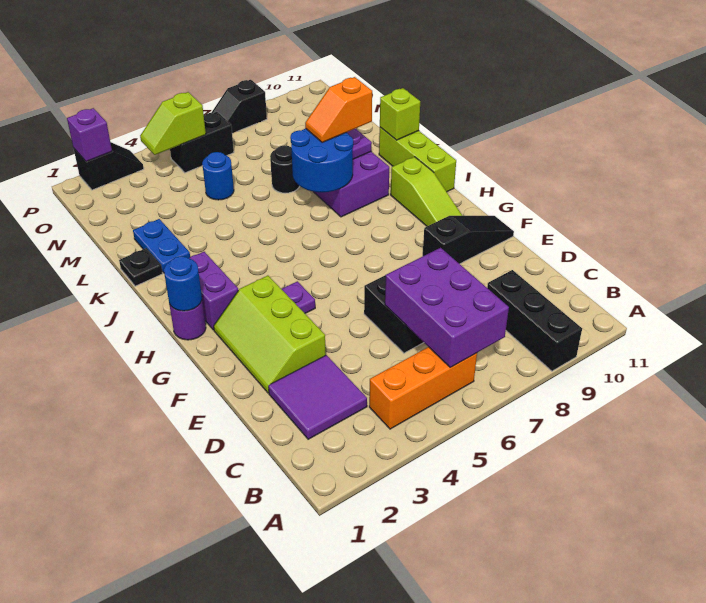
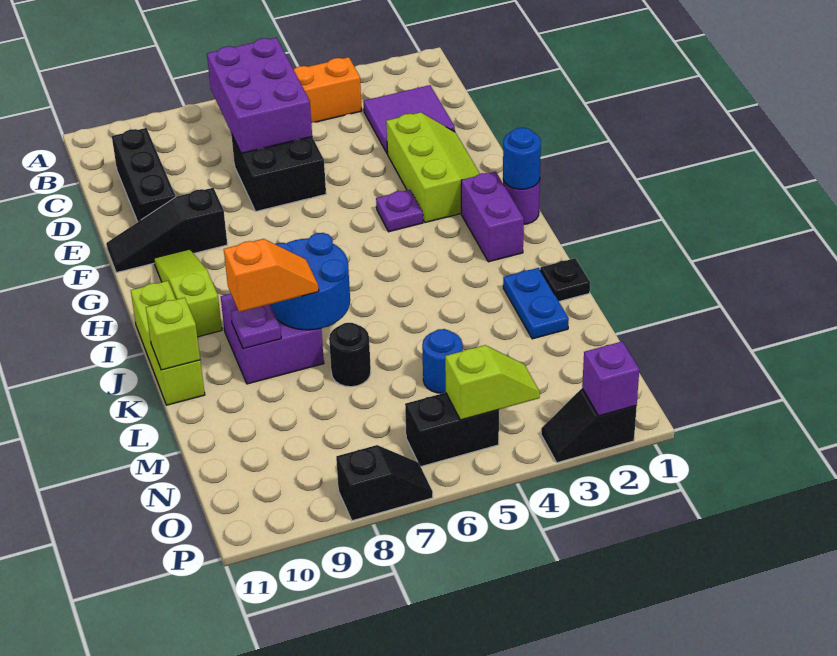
black 1x3 brick [487,270,582,371] -> black 1x3 brick moved to [112,128,176,222]

